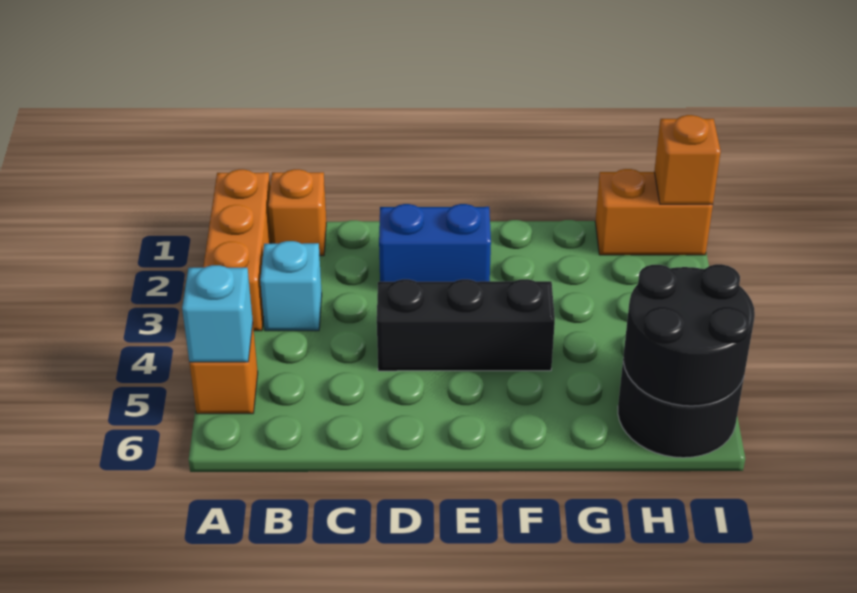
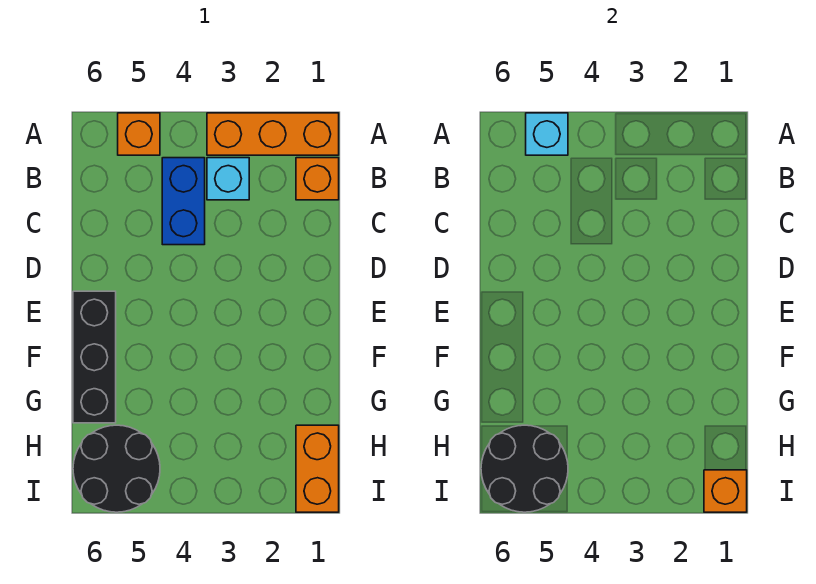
blue 1x2 brick [379,204,491,282] -> blue 1x2 brick moved to [162,158,205,245]
black 1x3 brick [377,279,555,371] -> black 1x3 brick moved to [73,291,116,423]

